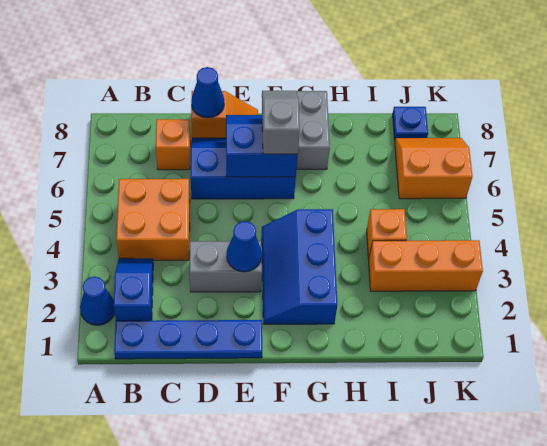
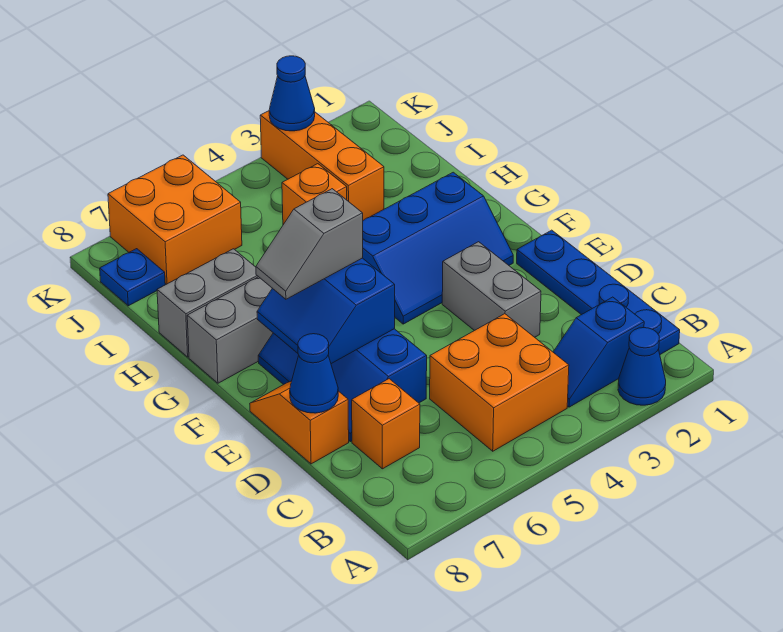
blue 1x1 cone [227,221,262,272] -> blue 1x1 cone moved to [269,56,315,131]
none -> grey 1x2 brick [157,249,258,357]
orange 2x2 slope [395,138,473,199] -> orange 2x2 brick [108,155,242,284]

